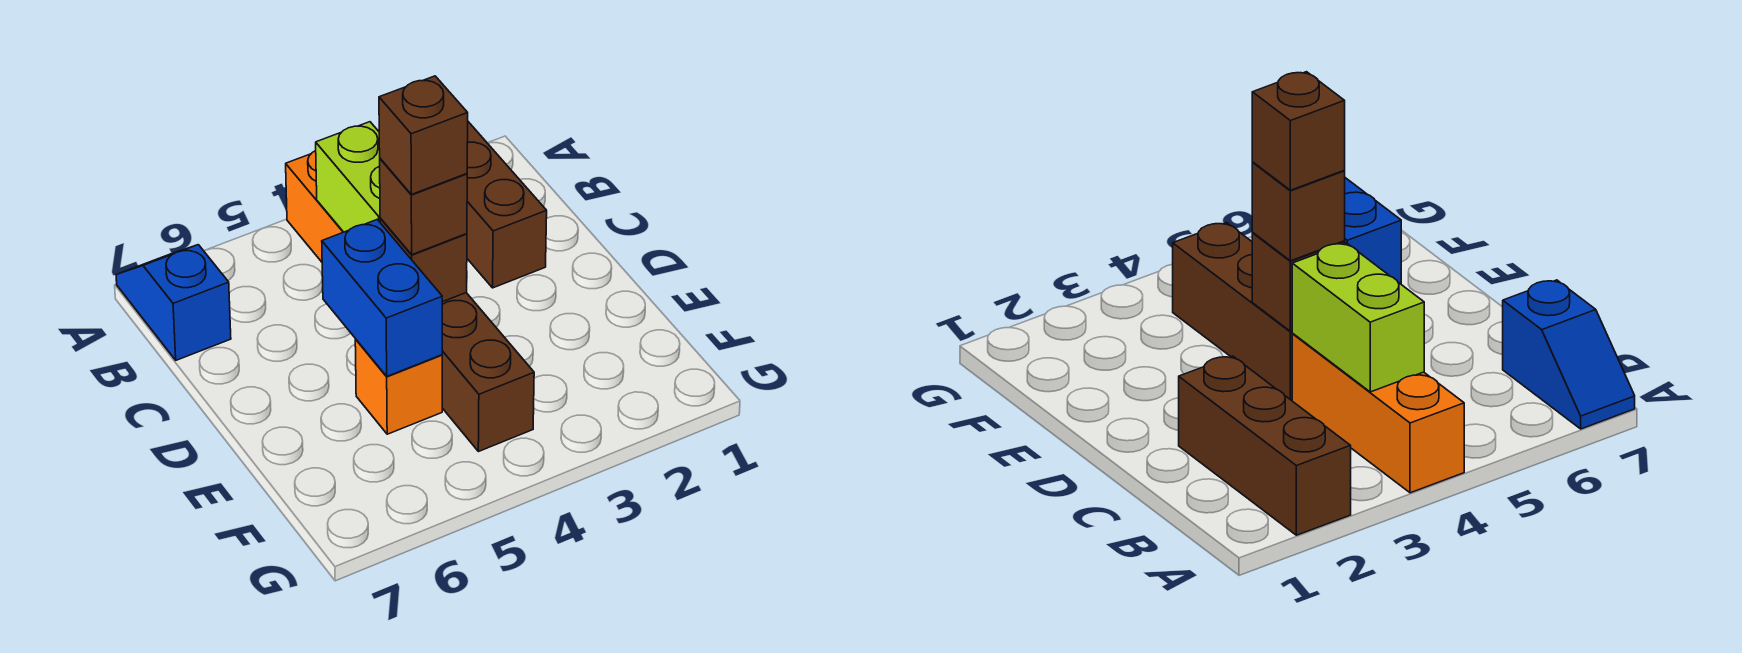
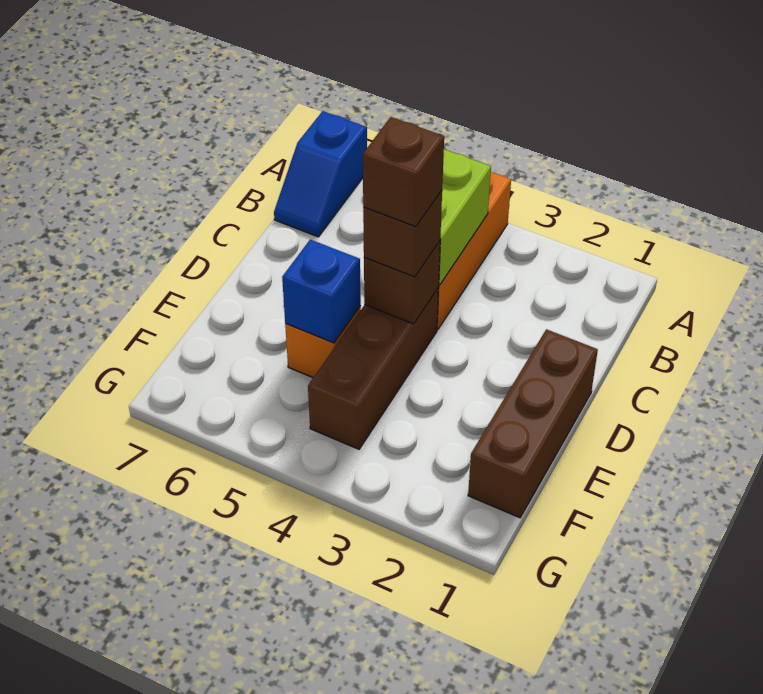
brown 1x3 brick [467,122,547,288] -> brown 1x3 brick moved to [468,329,598,518]
blue 1x2 slope [116,245,231,360] -> blue 1x2 slope turned to [274,111,367,237]
blue 1x2 brick [322,220,442,376] -> blue 1x1 brick [282,240,361,343]

